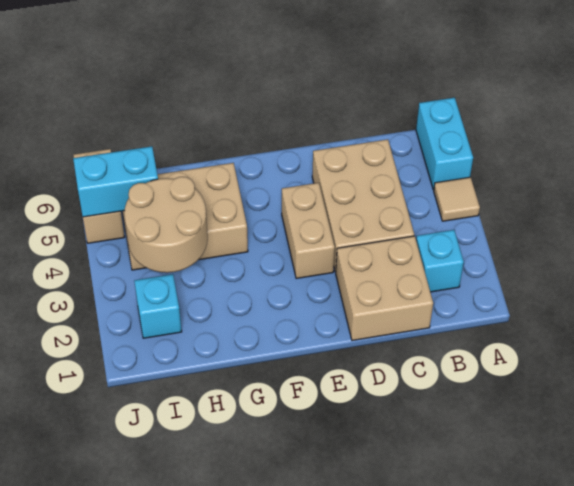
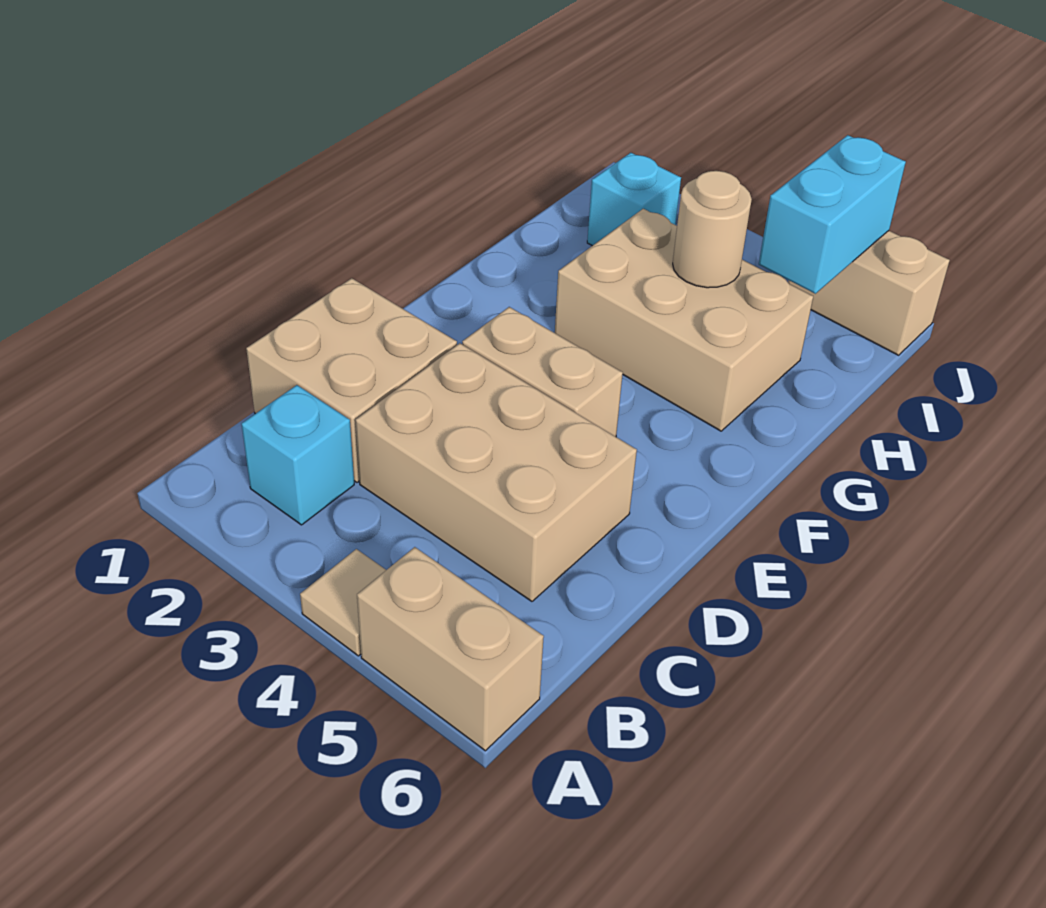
cyan 1x2 brick [416,98,473,190] -> tan 1x2 brick [357,547,544,751]
tan 2x3 brick [122,163,248,270] -> tan 2x3 brick turned to [555,209,813,431]
tan 2x2 round brick [124,177,208,273] -> tan 1x1 round brick [673,171,752,288]

